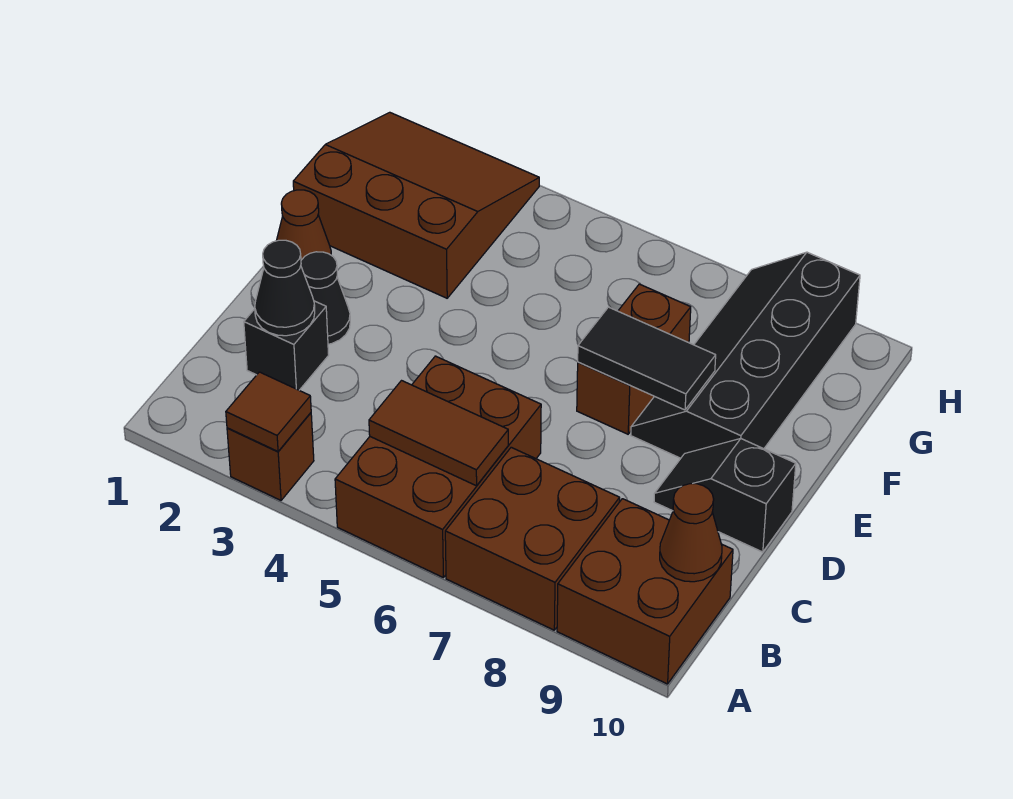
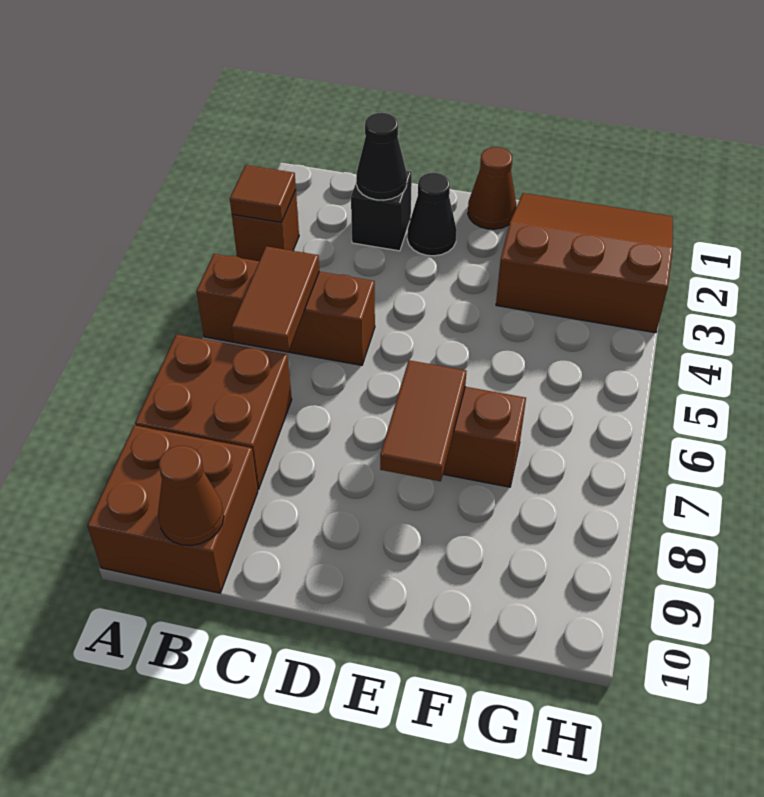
brown 2x3 brick [335,356,541,577] -> brown 1x3 brick [196,254,375,365]
black 1x2 slope [654,438,796,552] -> none
black 1x2 tile [578,307,716,410] -> brown 1x2 tile [380,360,466,481]
black 2x4 slope [631,252,860,458] -> none
brown 3x3 slope [293,112,539,298] -> brown 3x3 slope turned to [496,193,673,333]

